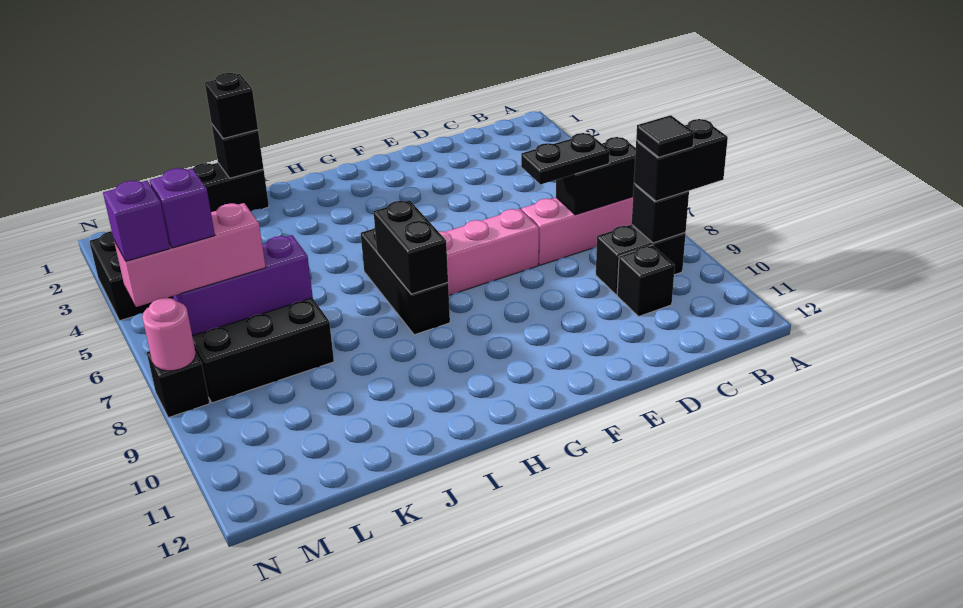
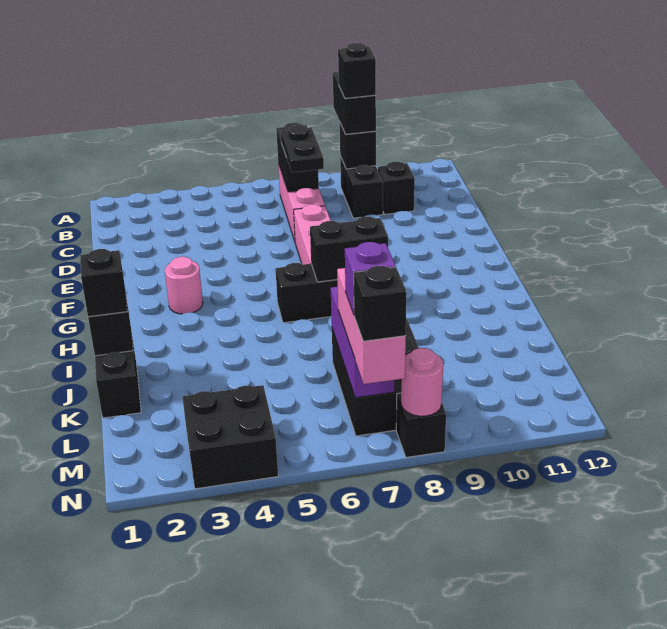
black 1x1 tile [636,115,694,157] -> black 1x1 brick [338,43,376,98]
none -> pink 1x1 round brick [165,257,203,314]
purple 1x1 brick [103,181,170,261] -> black 1x1 brick [354,266,406,341]

